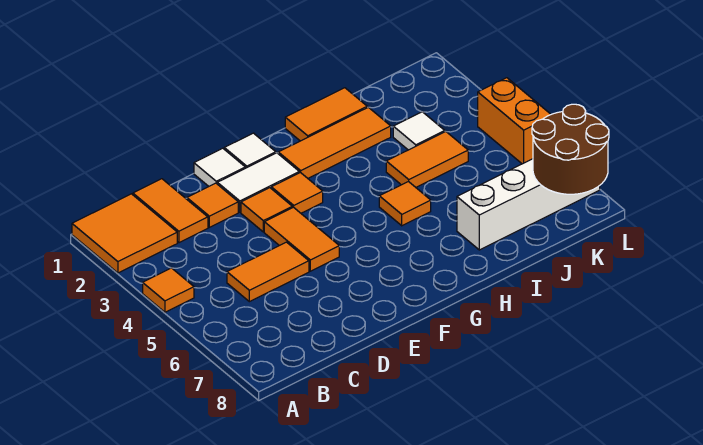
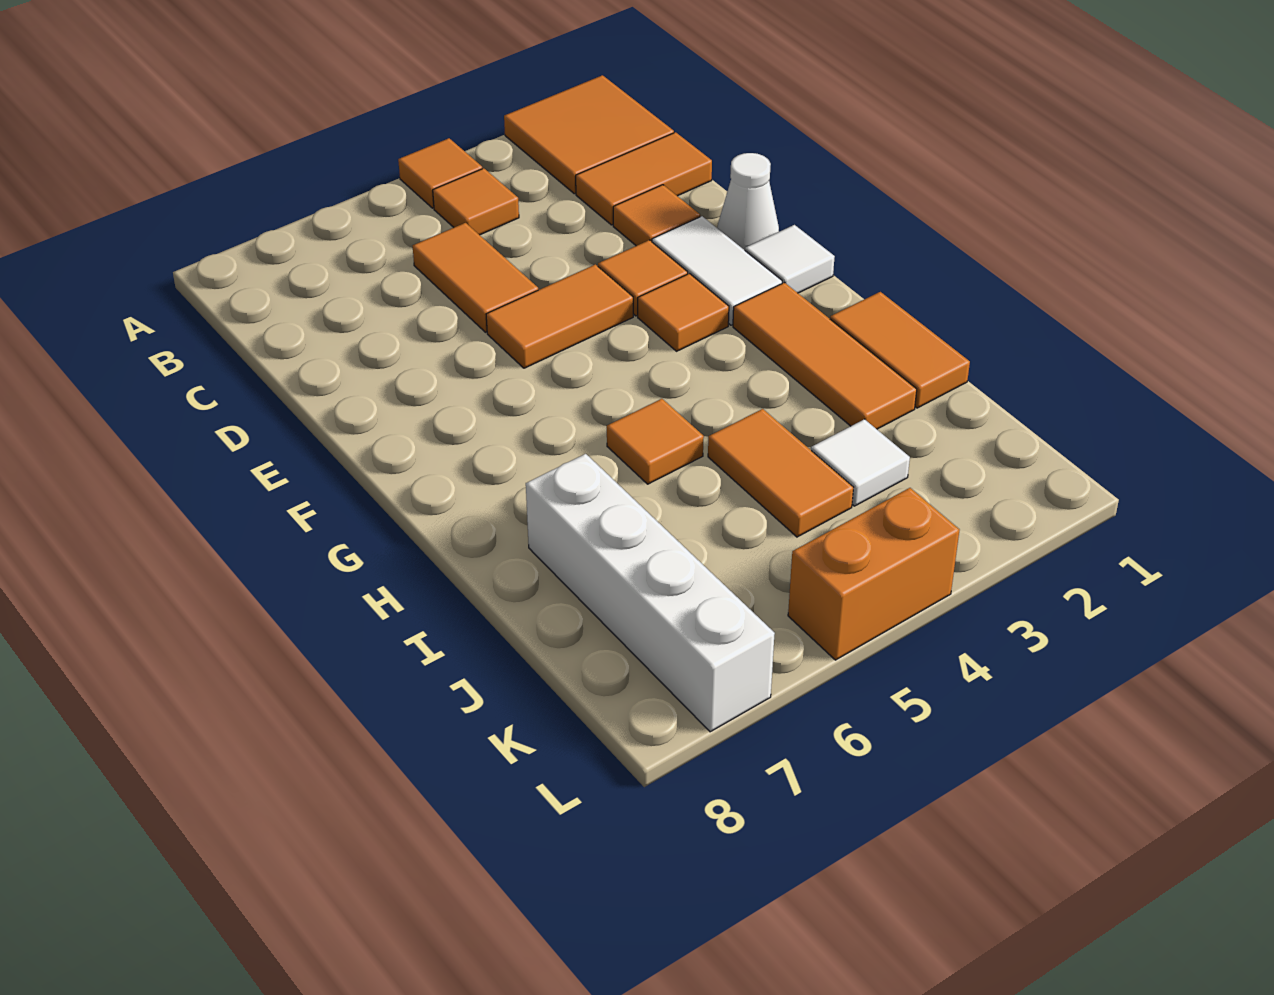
none -> orange 1x1 tile [433,168,519,235]
white 1x1 tile [194,148,245,186] -> white 1x1 cone [717,153,779,250]
brown 2x2 round brick [532,104,609,194] -> none

